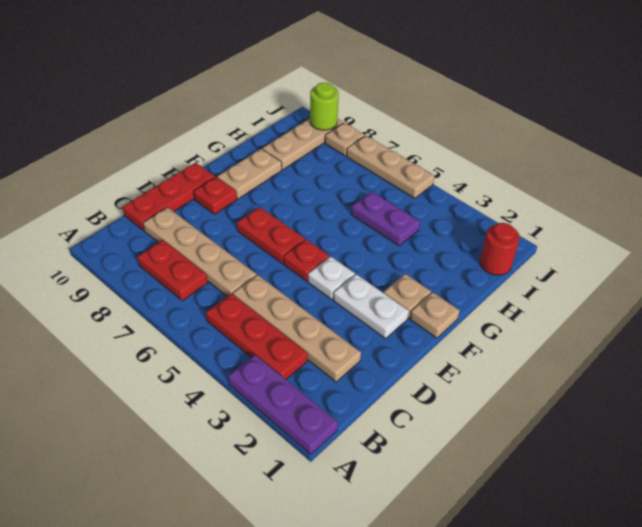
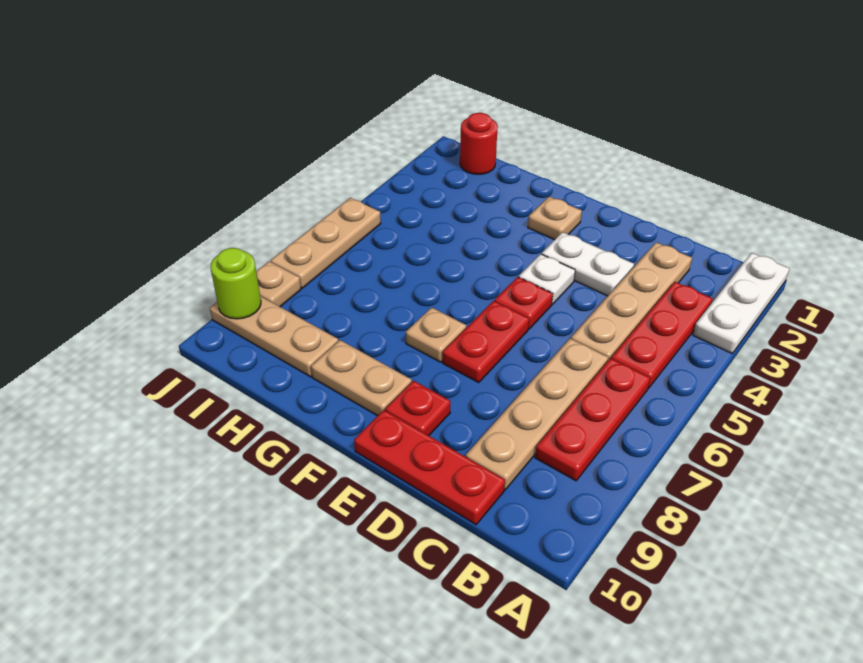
purple 1x3 plate [228,355,338,454] -> white 1x3 plate [693,253,790,353]
red 1x2 plate [137,240,208,301] -> red 1x3 plate [535,358,650,481]
white 1x2 plate [333,274,409,339] -> white 1x2 plate turned to [542,232,634,296]
tan 1x1 plate [410,292,460,338] -> tan 1x1 plate moved to [406,307,466,362]
purple 1x2 plate [351,191,420,246] -> none

